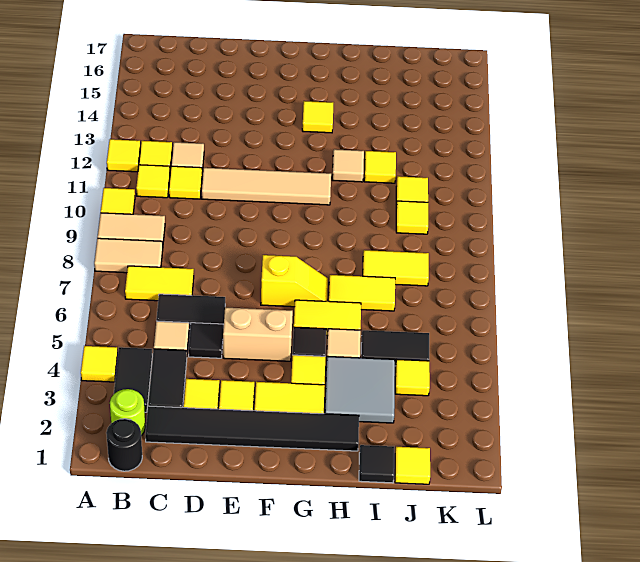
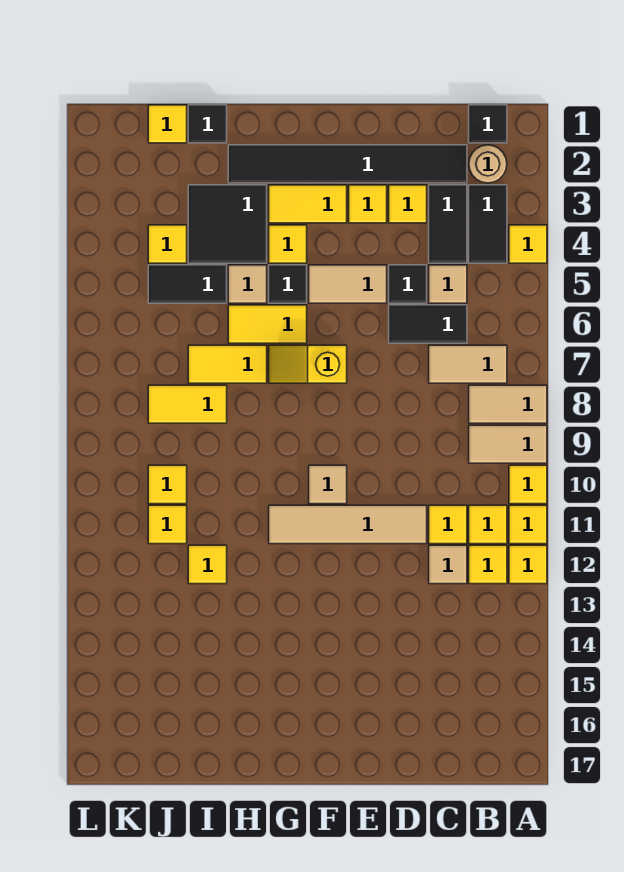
black 1x1 round brick [106,419,142,471] -> black 1x1 tile [469,105,507,143]
lime 1x1 round brick [110,389,145,436] -> tan 1x1 round brick [469,145,507,183]
yellow 1x2 tile [125,266,194,301] -> tan 1x2 tile [429,345,507,383]
tan 1x2 brick [223,307,293,361] -> tan 1x2 tile [309,265,387,303]
yellow 1x1 tile [302,101,333,133] -> yellow 1x1 tile moved to [509,505,547,544]
grey 2x2 tile [325,356,395,423] -> black 2x2 tile [188,185,267,263]
tan 1x1 tile [332,149,364,182] -> tan 1x1 tile moved to [309,465,347,504]

